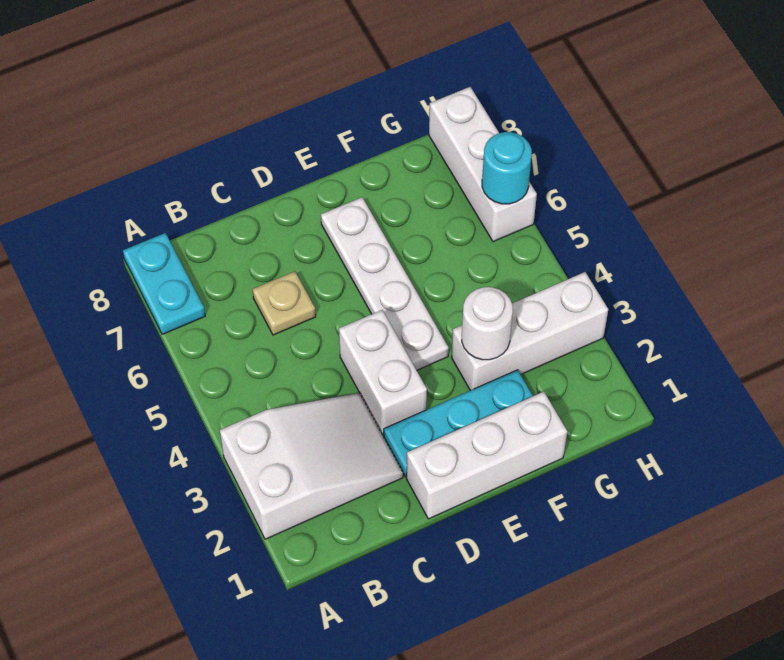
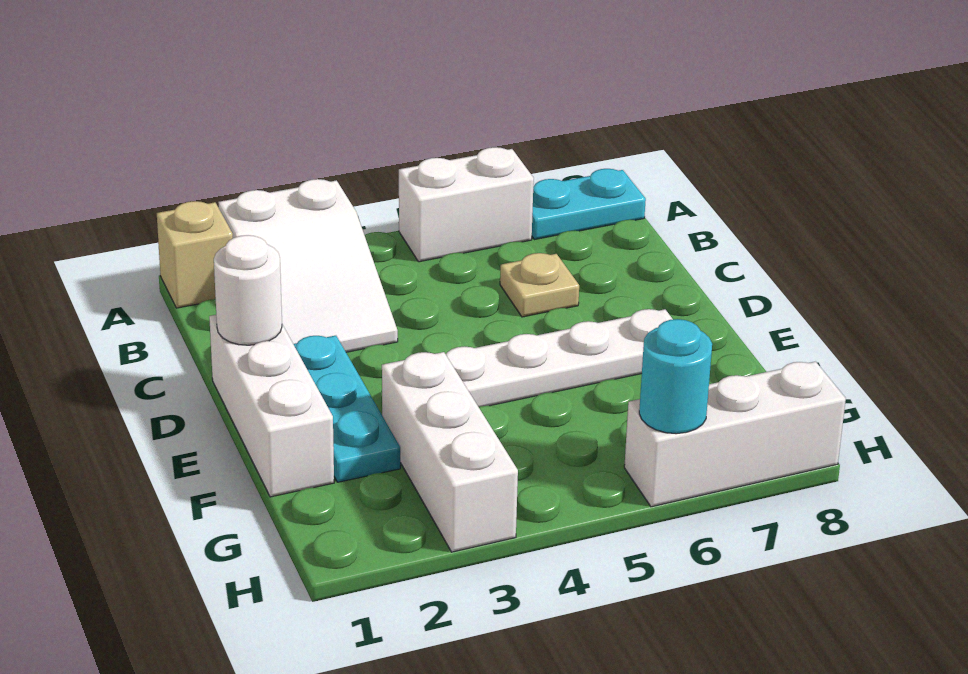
none -> tan 1x1 brick [157,201,233,308]
white 1x2 brick [339,310,427,435] -> white 1x2 brick moved to [399,147,534,262]
white 1x1 round brick [462,287,513,360] -> white 1x1 round brick moved to [214,235,282,345]

